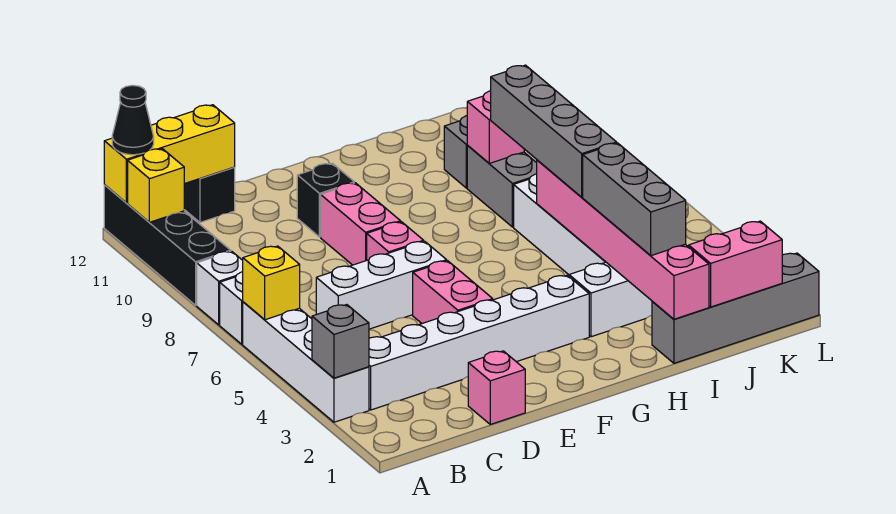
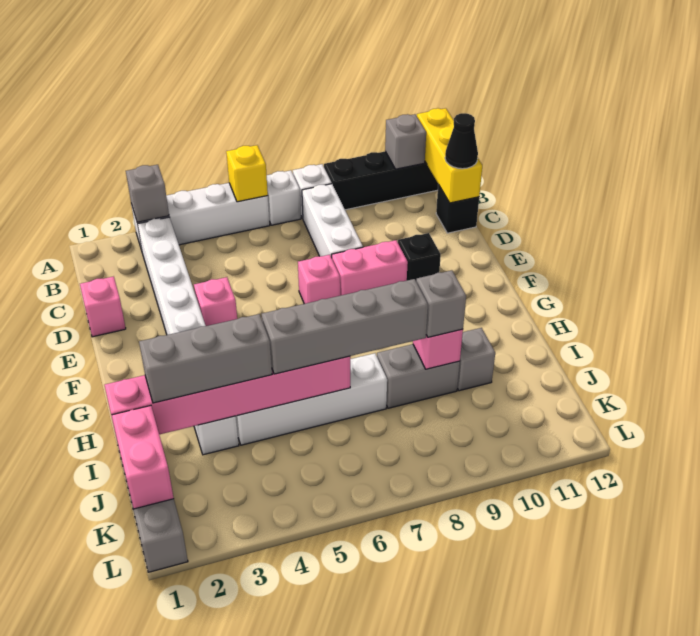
yellow 1x1 brick [128,149,184,222] -> grey 1x1 brick [385,114,426,169]
black 1x1 cone [112,85,154,155] -> black 1x1 cone moved to [445,113,478,169]
white 1x3 brick [316,241,447,329] -> white 1x3 brick moved to [302,184,363,258]
pink 1x2 brick [413,261,493,323] -> pink 1x1 brick [194,277,237,326]
none -> grey 1x1 brick [416,270,466,337]

